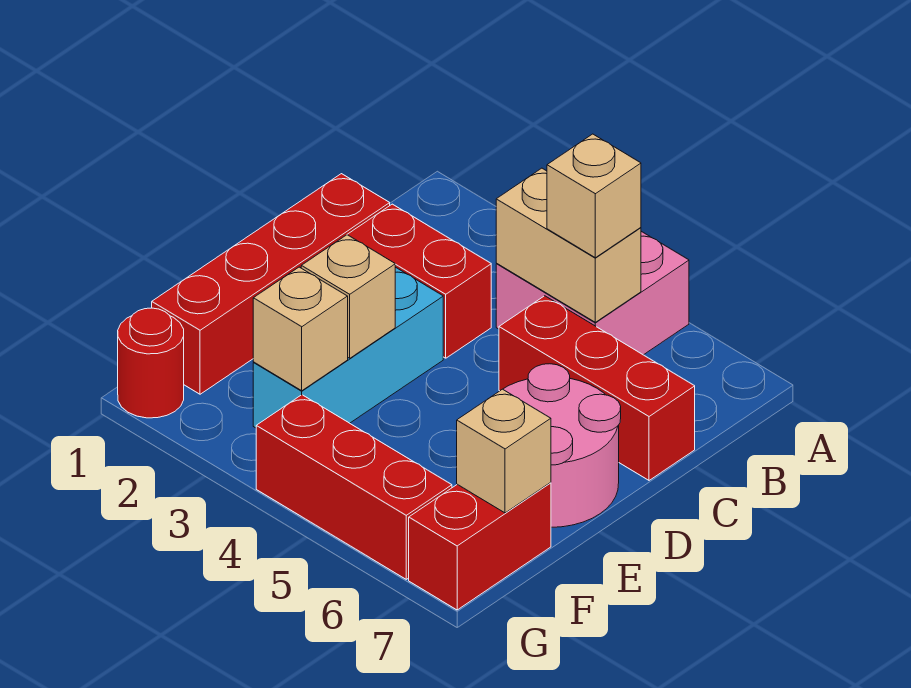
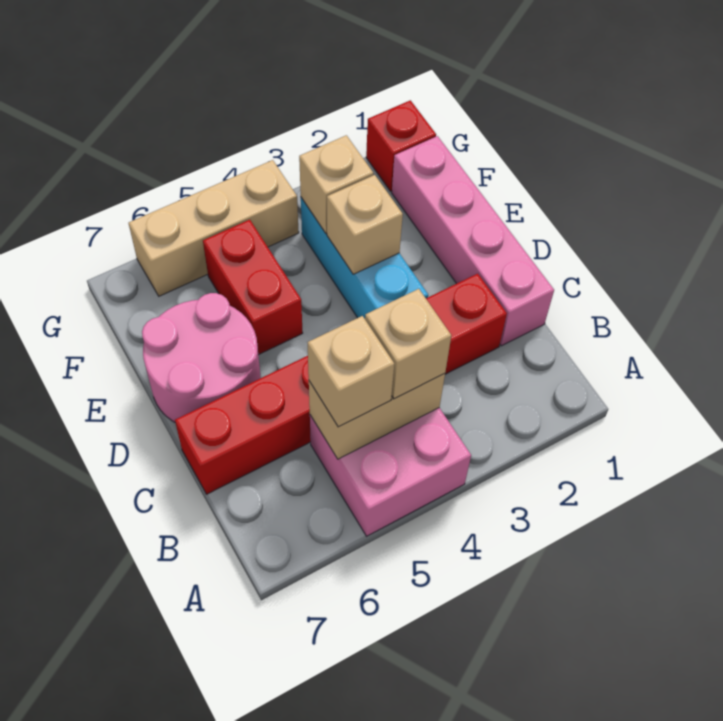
red 1x4 brick [152,174,390,394] -> pink 1x4 brick [392,136,554,346]
red 1x2 brick [409,483,551,610] -> red 1x2 brick moved to [203,220,303,355]
tan 1x1 brick [457,389,551,513] -> tan 1x1 brick moved to [365,289,451,399]
red 1x1 round brick [118,308,184,418] -> red 1x1 brick [366,100,436,191]
red 1x3 brick [256,395,452,579] -> tan 1x3 brick [129,160,299,296]

